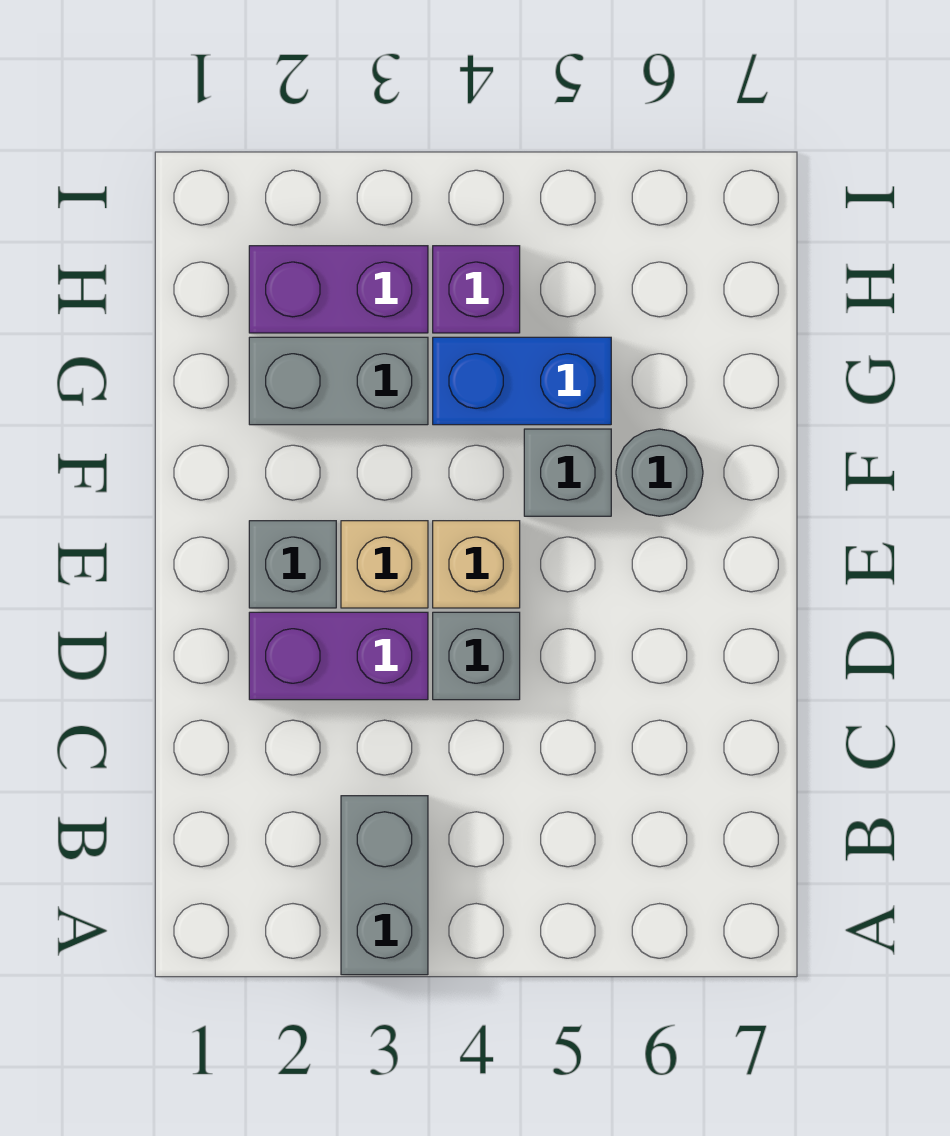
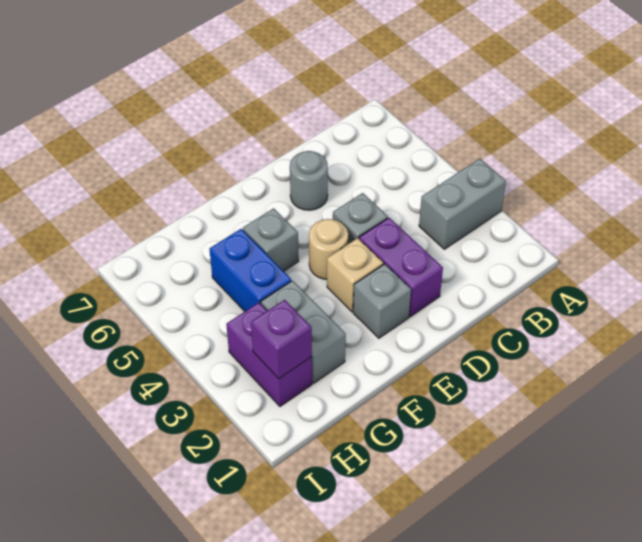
tan 1x1 brick [433,521,520,608] -> tan 1x1 round brick [309,219,348,279]
grey 1x1 round brick [616,429,703,516] -> grey 1x1 round brick moved to [290,151,328,210]
purple 1x1 brick [433,246,520,333] -> purple 1x1 brick moved to [251,300,312,379]

